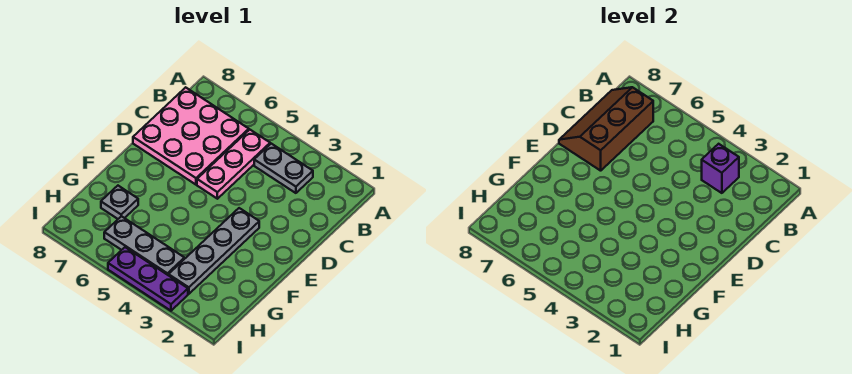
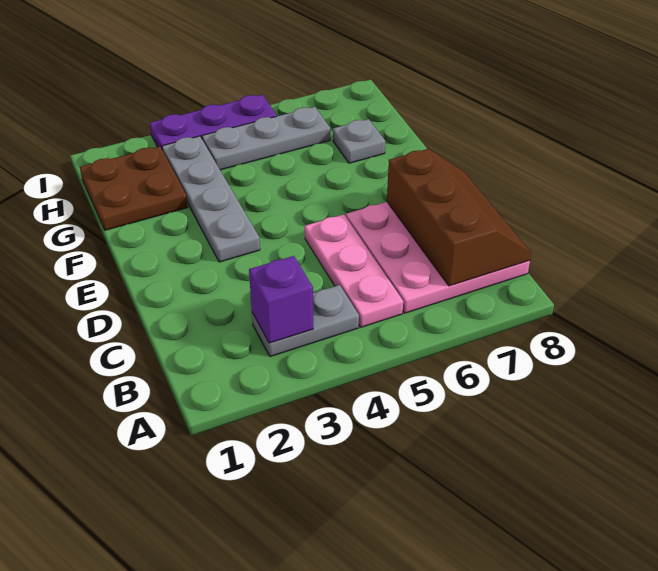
none -> brown 2x2 plate [80,146,188,230]

